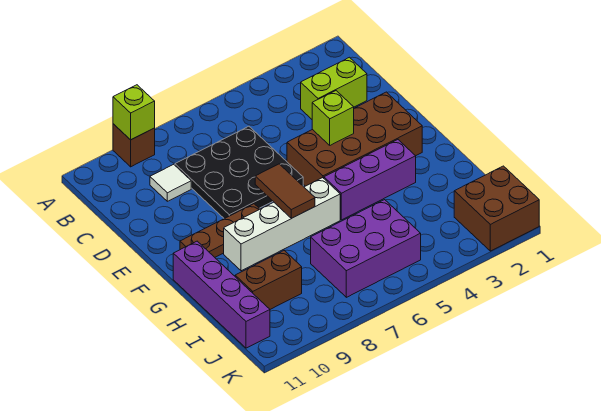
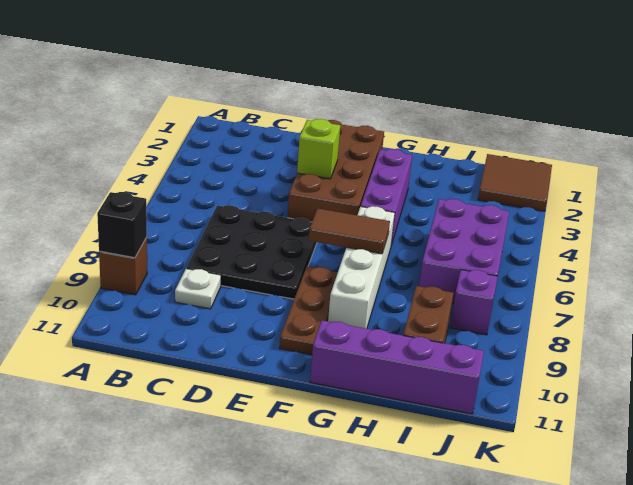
lime 1x1 brick [113,85,155,140] -> black 1x1 brick [97,192,147,258]
lime 1x2 brick [301,57,367,119] -> none
white 1x1 tile [150,164,191,201] -> white 1x1 plate [175,269,221,309]
brown 2x2 brick [454,166,539,251] -> brown 2x2 tile [478,154,552,211]
none -> purple 1x1 brick [450,270,498,335]

